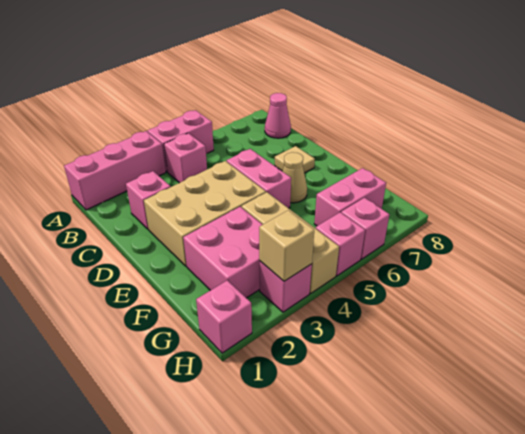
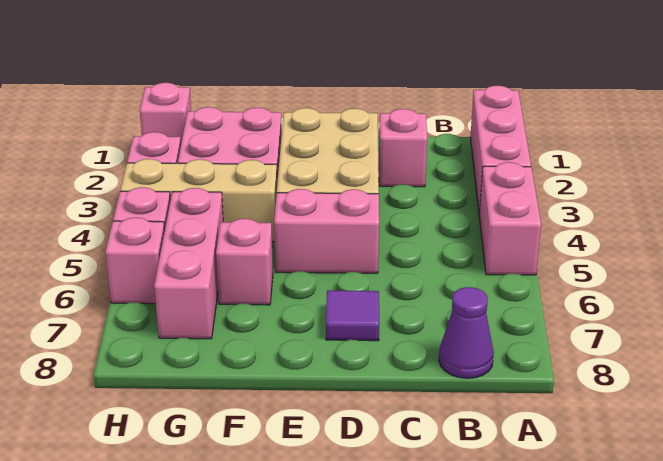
pink 1x1 brick [164,133,207,183] -> pink 1x1 brick moved to [216,219,273,305]
pink 1x1 cone [265,93,291,138] -> purple 1x1 cone [439,287,494,378]
tan 1x1 tile [275,146,315,173] -> purple 1x1 tile [326,290,379,341]
tan 1x1 cone [283,152,307,203] -> none
pink 1x2 brick [314,168,386,226] -> pink 1x3 brick [154,188,223,339]
tan 1x1 brick [259,210,314,281] -> none

